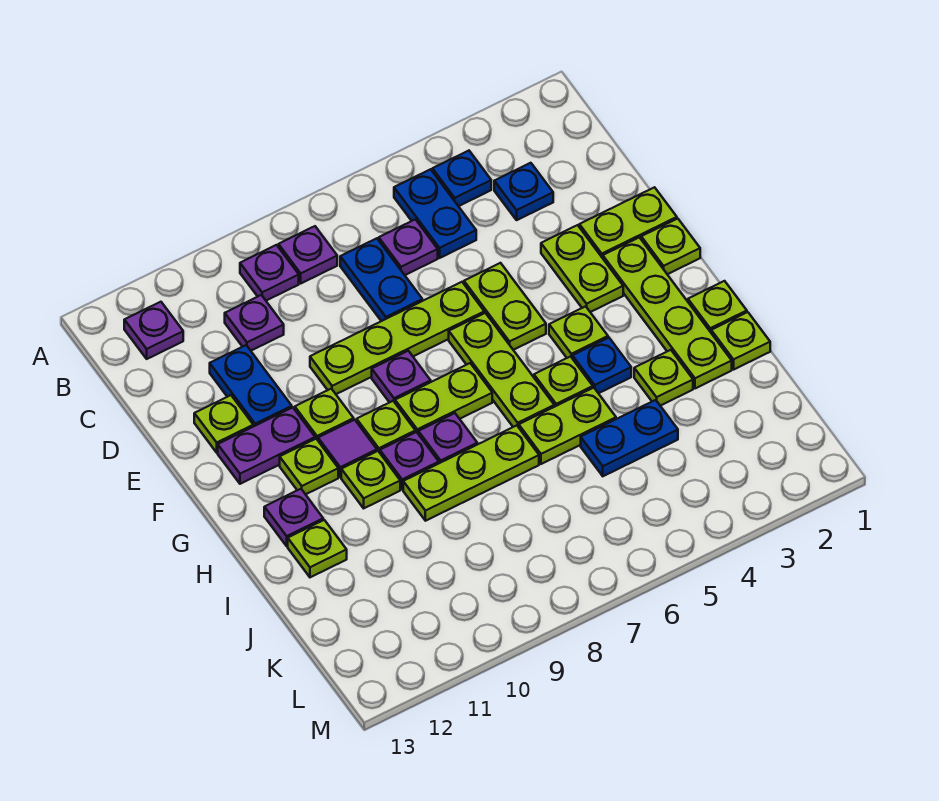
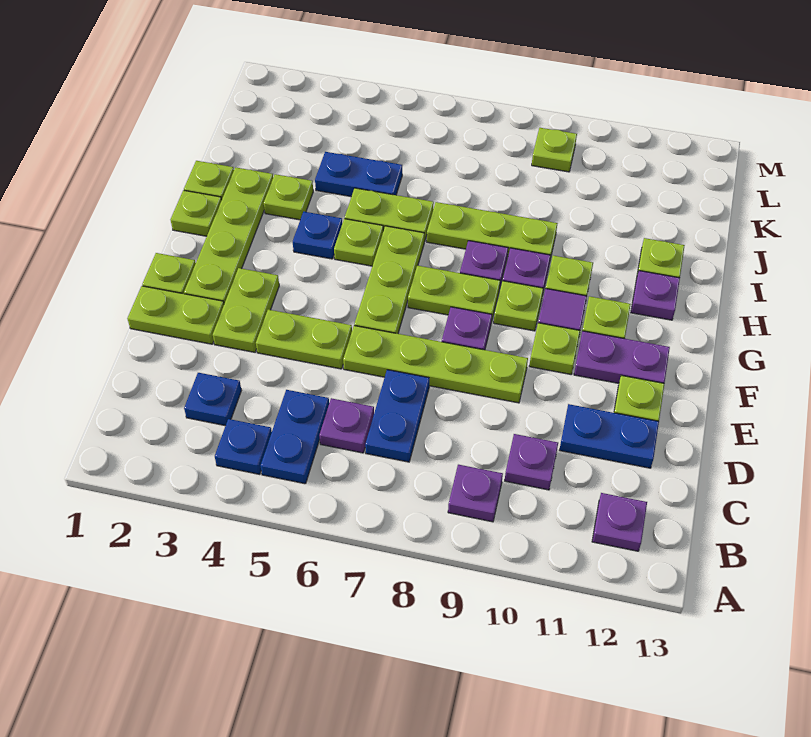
purple 1x1 plate [278,226,337,283] -> none
blue 1x2 plate [210,345,292,426] -> blue 1x2 plate turned to [560,404,659,468]
lime 1x2 plate [464,263,546,350] -> lime 1x2 plate turned to [256,310,352,369]
lime 1x1 plate [549,306,608,358] -> lime 1x1 plate moved to [532,128,577,172]

